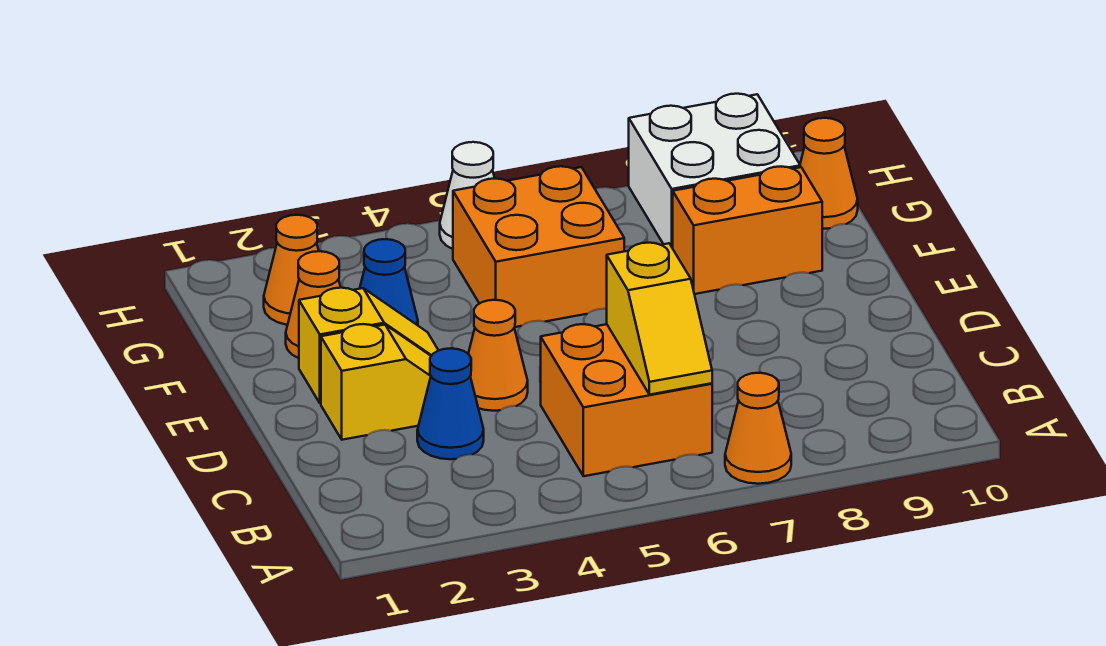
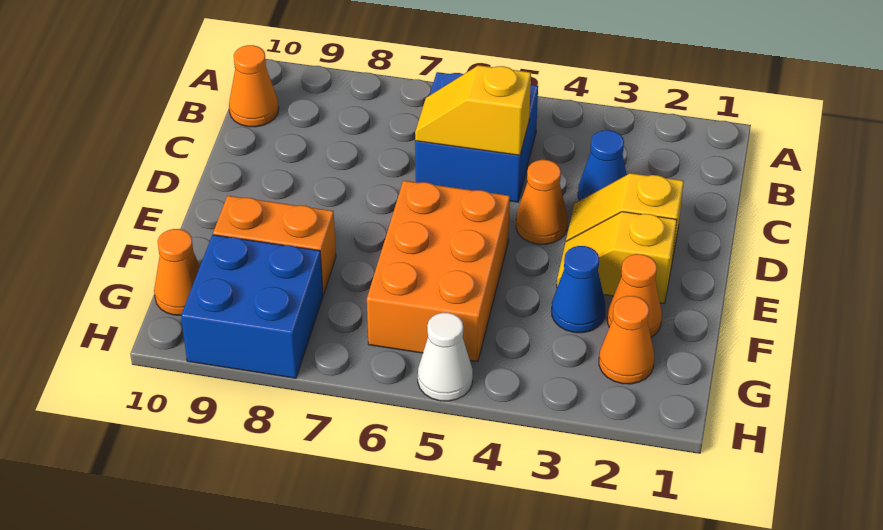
orange 1x1 cone [725,373,791,484] -> orange 1x1 cone moved to [229,45,279,127]
orange 2x2 brick [541,324,712,476] -> blue 2x2 brick [415,72,538,202]
yellow 1x2 slope [607,243,712,395] -> yellow 1x2 slope turned to [415,65,531,155]
orange 2x2 brick [453,166,624,327] -> orange 2x3 brick [367,181,510,361]
white 2x2 brick [629,94,800,248] -> blue 2x2 brick [181,235,323,378]

